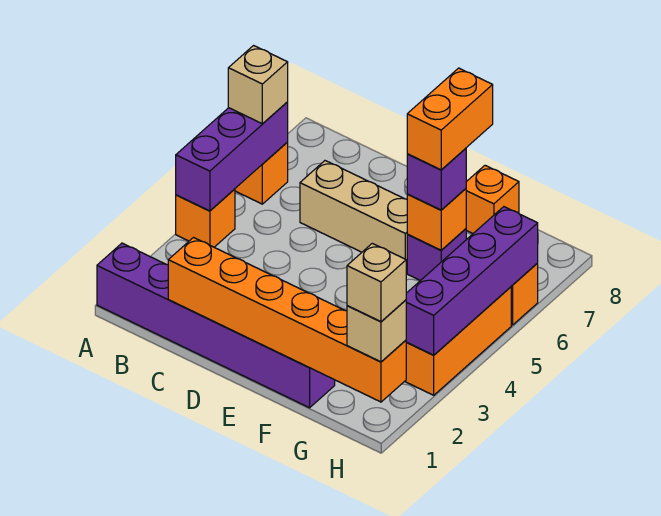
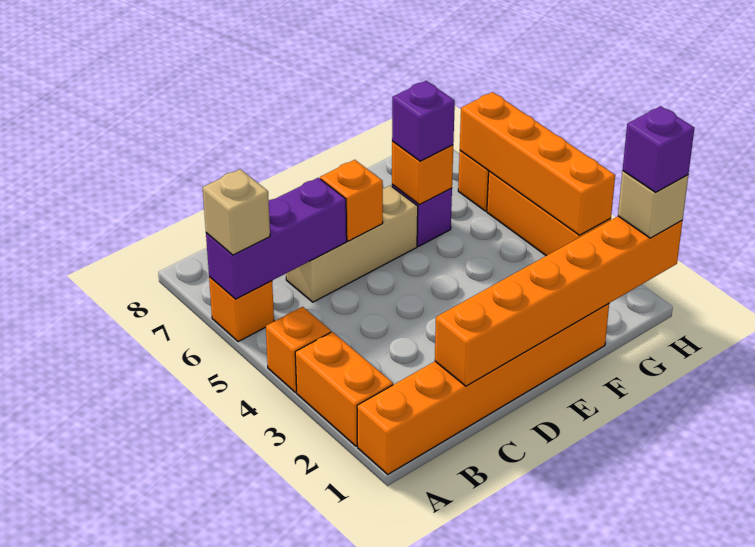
purple 1x6 brick [97,243,335,408] -> orange 1x6 brick [357,304,609,474]
purple 1x3 brick [176,102,288,211] -> purple 1x3 brick turned to [206,178,347,299]
orange 1x2 brick [407,68,493,170] -> orange 1x2 brick moved to [295,332,393,446]
orange 1x1 brick [466,165,519,233] -> orange 1x1 brick moved to [320,160,383,241]
tan 1x1 brick [347,243,406,322] -> purple 1x1 brick [623,106,694,192]
purple 1x4 brick [406,207,538,355] -> orange 1x4 brick [460,92,615,235]

